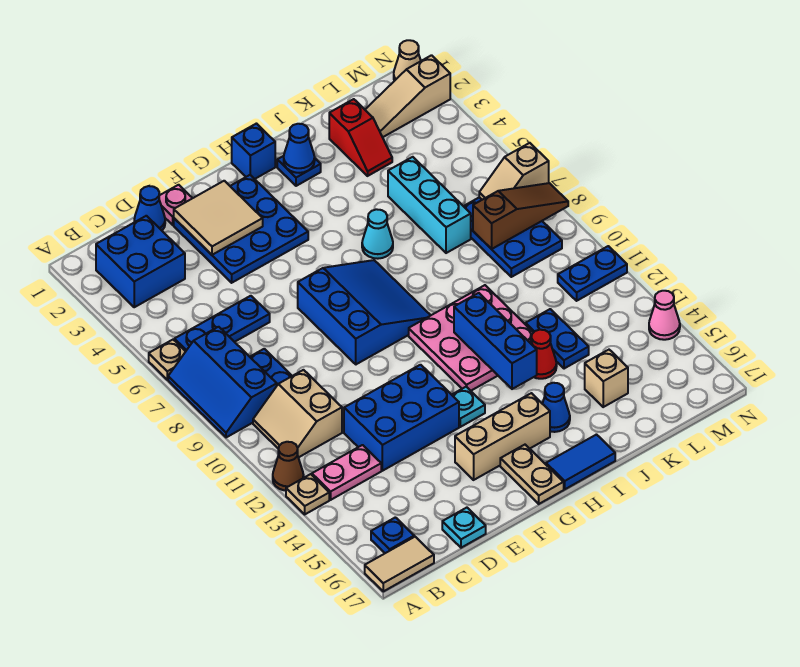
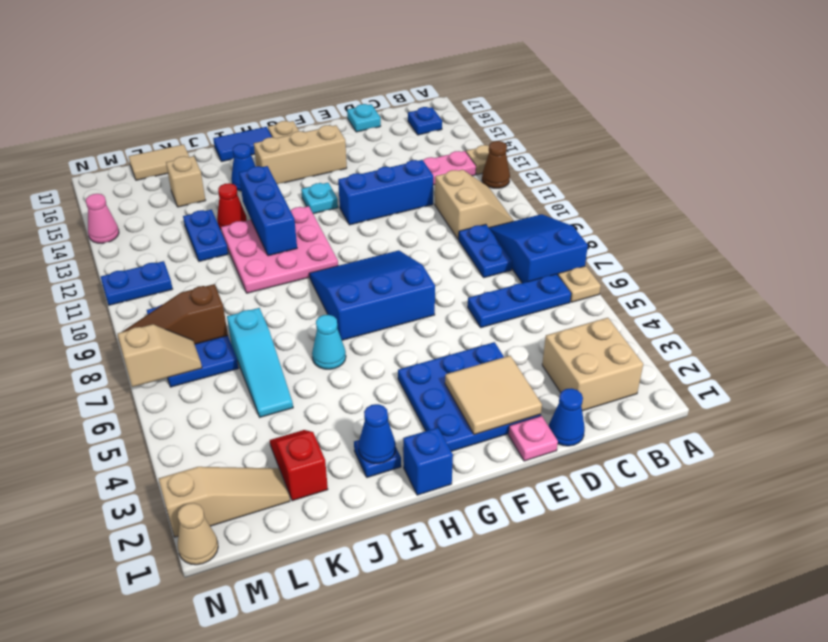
blue 2x3 slope [168,327,277,437] -> blue 2x3 slope turned to [489,214,588,283]
tan 1x2 tile [365,537,434,591] -> tan 1x2 tile moved to [128,144,189,180]
blue 2x2 brick [96,216,185,307] -> tan 2x2 brick [542,318,643,411]
blue 2x3 brick [344,365,459,471] -> blue 1x3 brick [338,160,433,225]
blue 3x3 slope [298,260,431,364] -> blue 3x3 slope turned to [309,250,435,340]
cyan 1x3 brick [388,157,471,253] -> cyan 1x3 slope [227,308,293,417]

